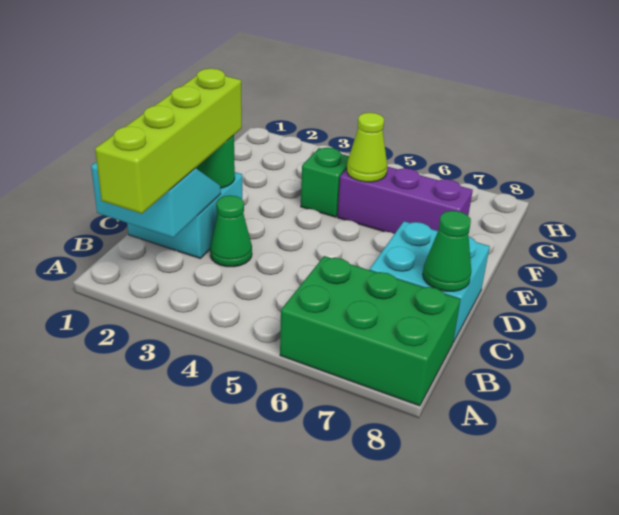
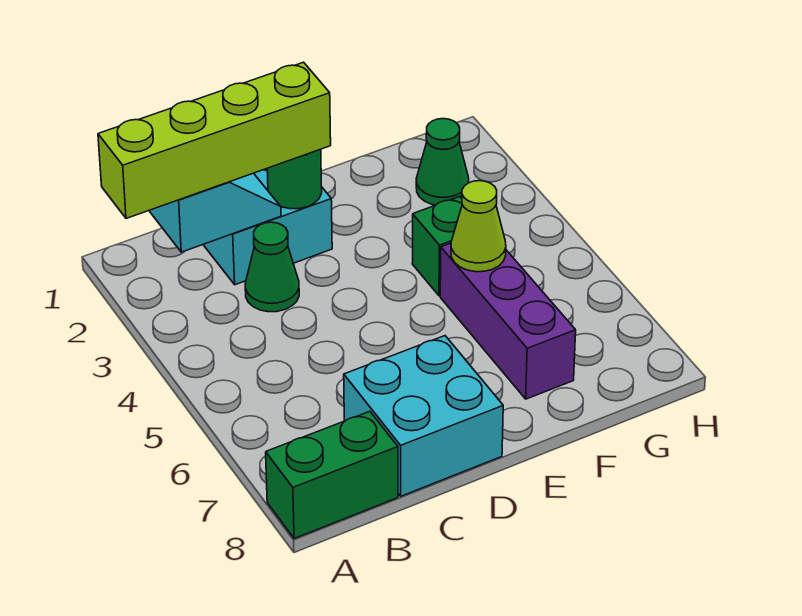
green 2x3 brick [280,256,461,406] -> green 1x2 brick [266,412,398,538]
green 1x1 cone [423,211,471,291] -> green 1x1 cone moved to [416,119,469,205]

